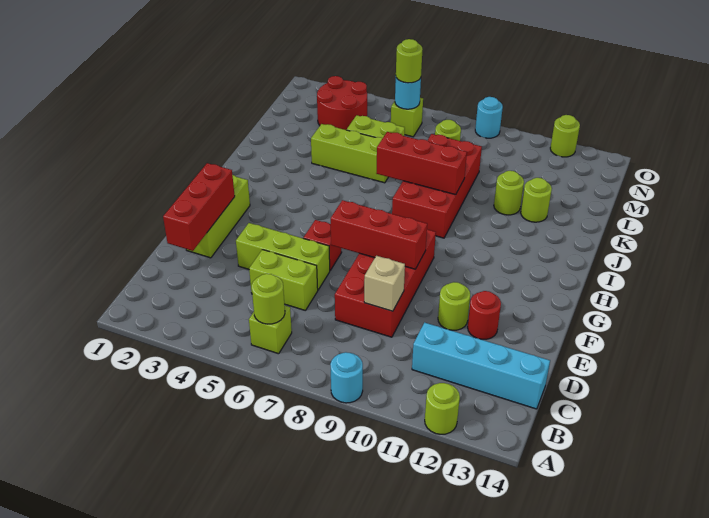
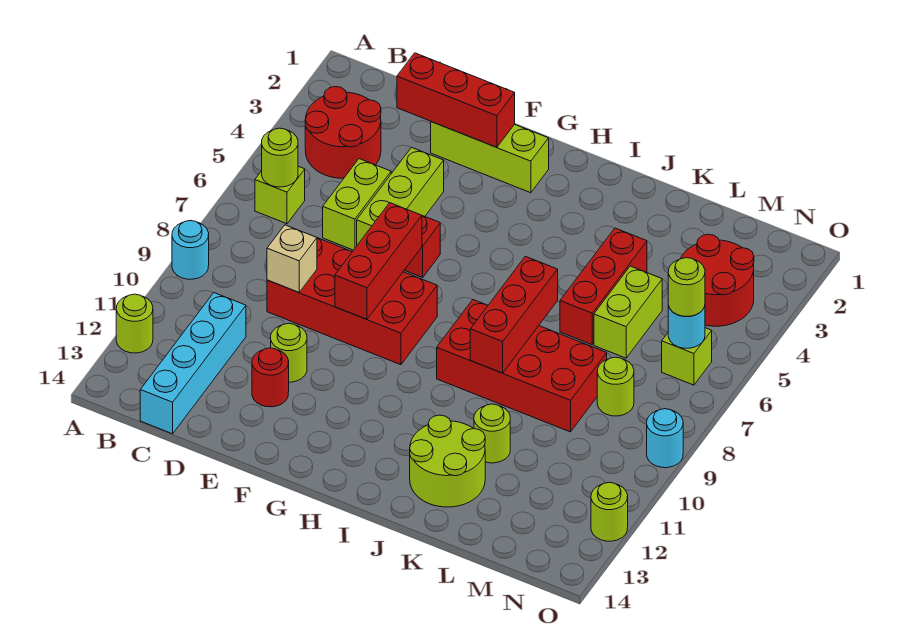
none -> red 2x2 round brick [305,87,381,178]
lime 1x3 brick [311,124,388,183] -> red 1x3 brick [560,228,647,345]
lime 1x1 round brick [521,178,552,222] -> lime 2x2 round brick [410,415,485,507]

